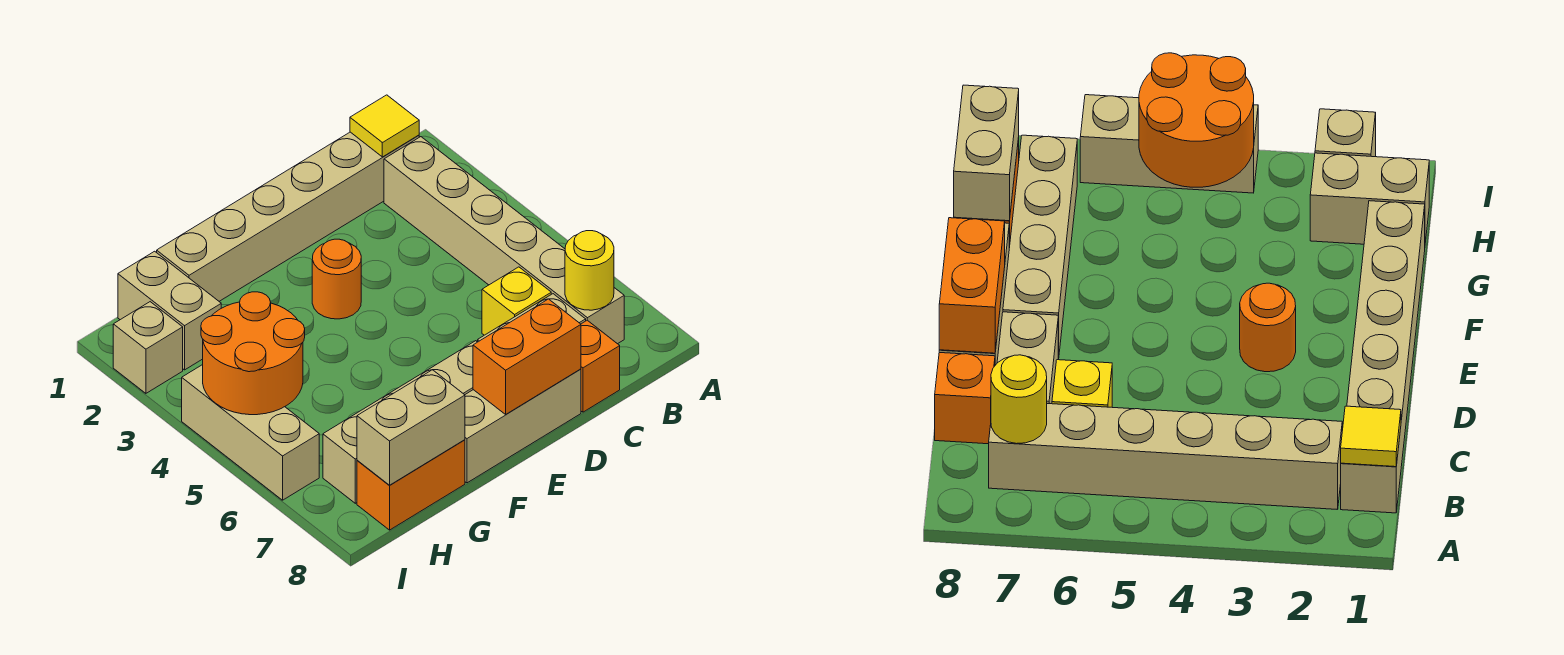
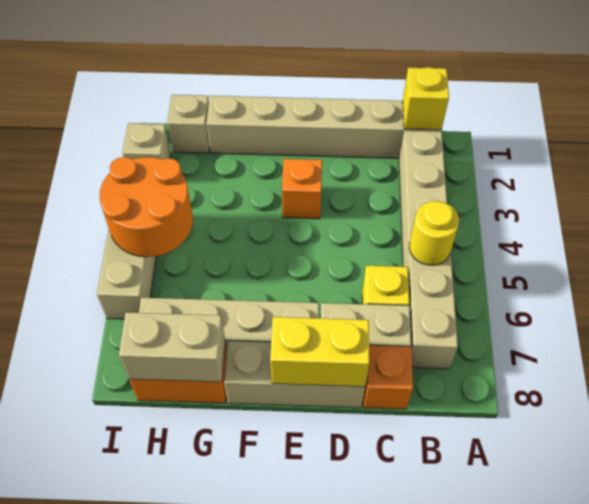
yellow 1x1 tile [350,95,419,157] -> yellow 1x1 brick [403,67,449,130]
yellow 1x1 round brick [565,231,614,310] -> yellow 1x1 round brick moved to [409,201,459,265]
orange 1x2 brick [473,299,581,414] -> yellow 1x2 brick [270,317,369,387]
orange 1x1 round brick [312,239,361,319] -> orange 1x1 brick [282,159,322,219]
tan 1x2 brick [118,251,221,370] -> tan 1x1 brick [167,95,209,153]

